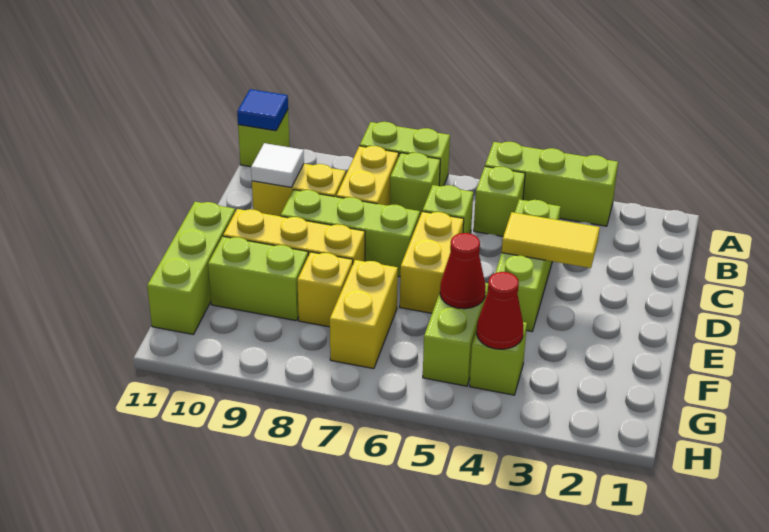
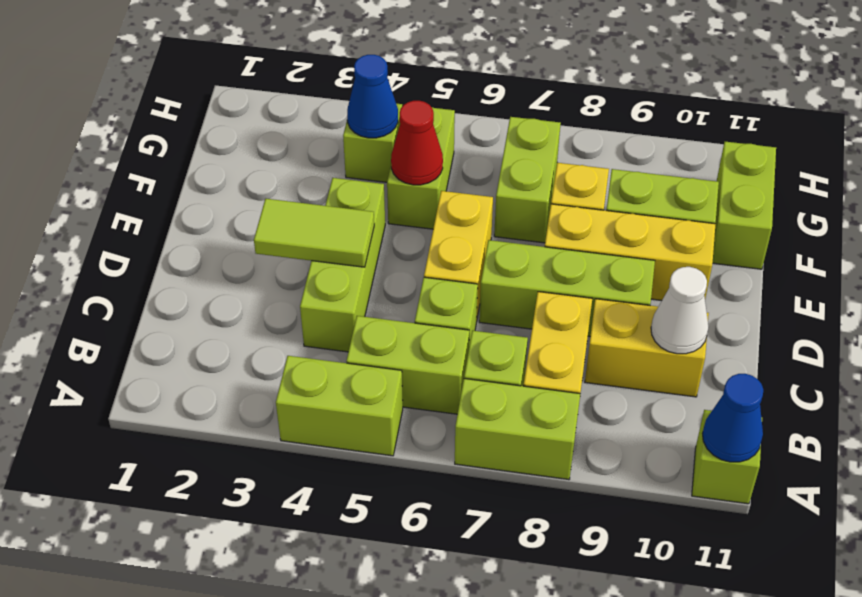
lime 1x3 brick [485,142,618,226] -> lime 1x2 brick [276,356,403,456]
blue 1x1 tile [237,89,288,131] -> blue 1x1 cone [702,374,763,462]
lime 1x1 brick [474,167,525,236] -> lime 1x2 brick [346,316,469,414]
white 1x1 tile [251,143,304,187] -> white 1x1 cone [651,267,709,354]
yellow 1x2 tile [502,212,600,268] -> lime 1x2 tile [254,199,374,267]
lime 1x3 brick [147,202,235,335] -> lime 1x2 brick [713,142,776,269]
yellow 1x2 brick [330,260,398,369] -> lime 1x2 brick [494,117,561,243]
red 1x1 cone [477,272,524,349] -> blue 1x1 cone [347,55,398,138]

